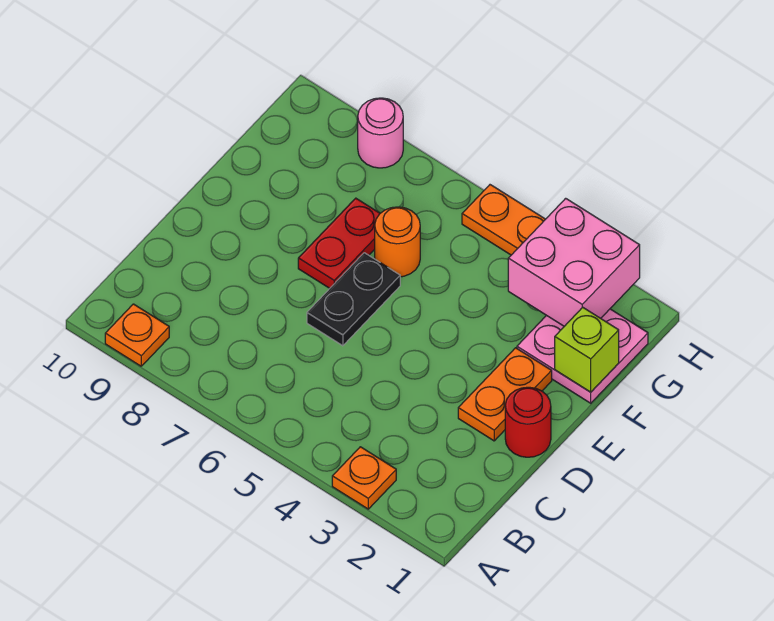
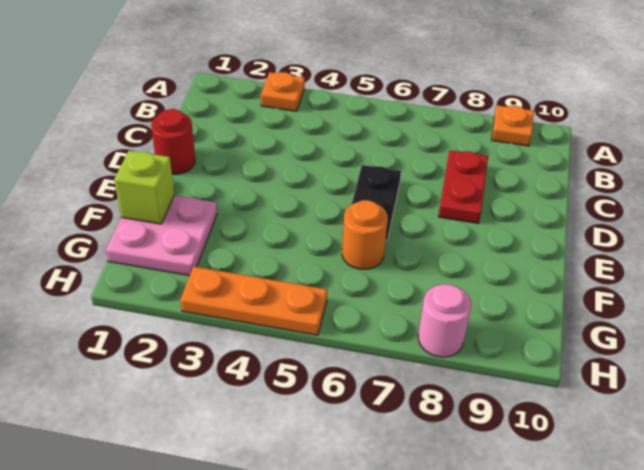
orange 1x2 plate [458,348,552,441] -> none
red 1x2 plate [298,198,380,288] -> red 1x2 plate moved to [438,150,488,224]
pink 2x2 brick [508,198,640,326] -> none

